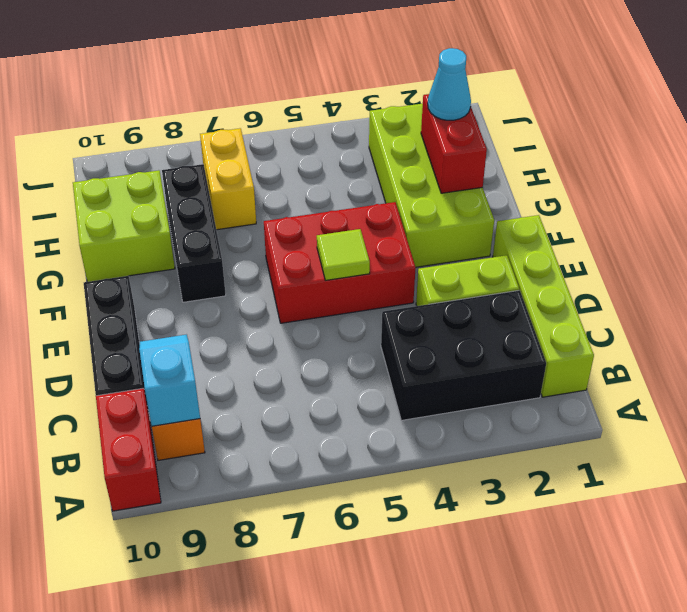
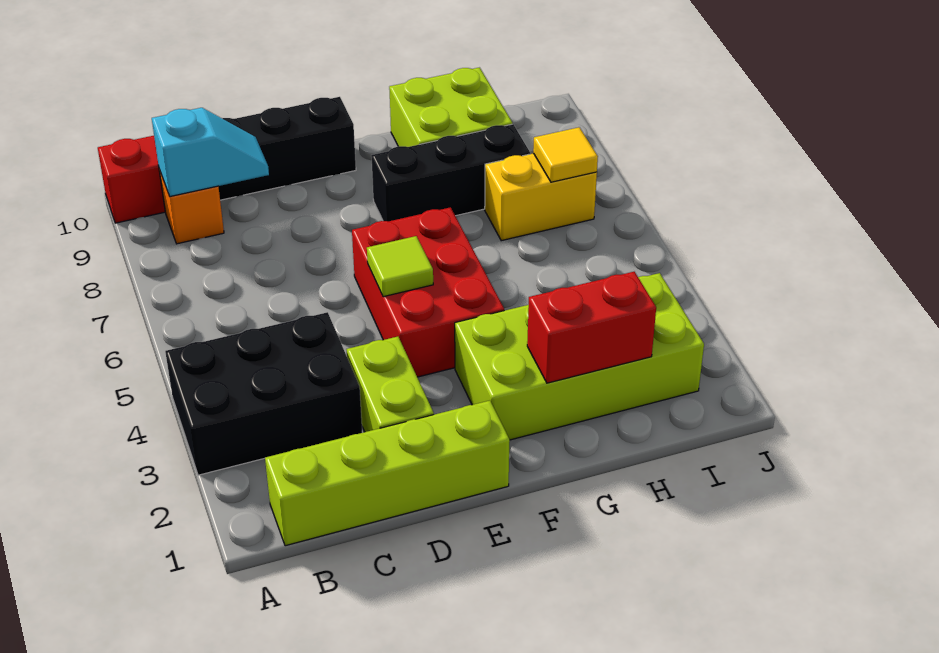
black 2x3 brick [381,290,546,420] -> black 2x3 brick turned to [165,312,362,475]
cyan 1x1 cone [428,48,471,120] -> none
none -> yellow 1x1 tile [533,127,598,182]

